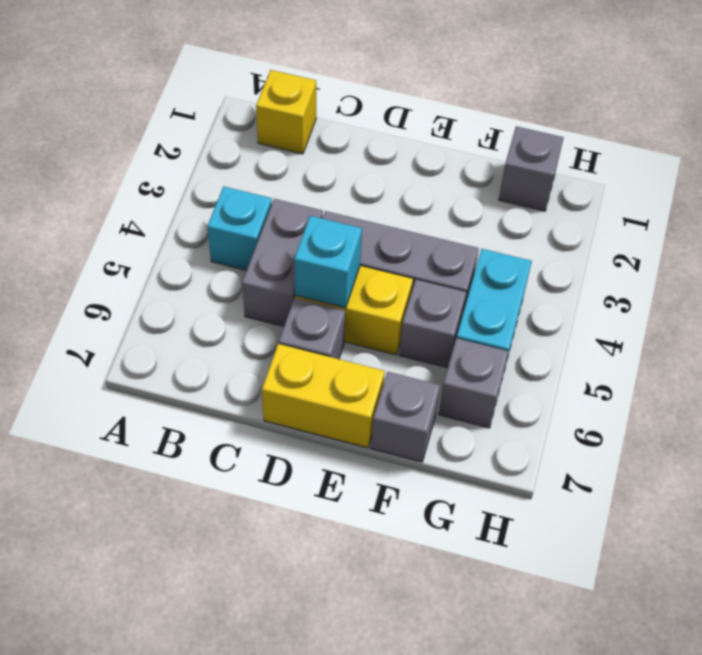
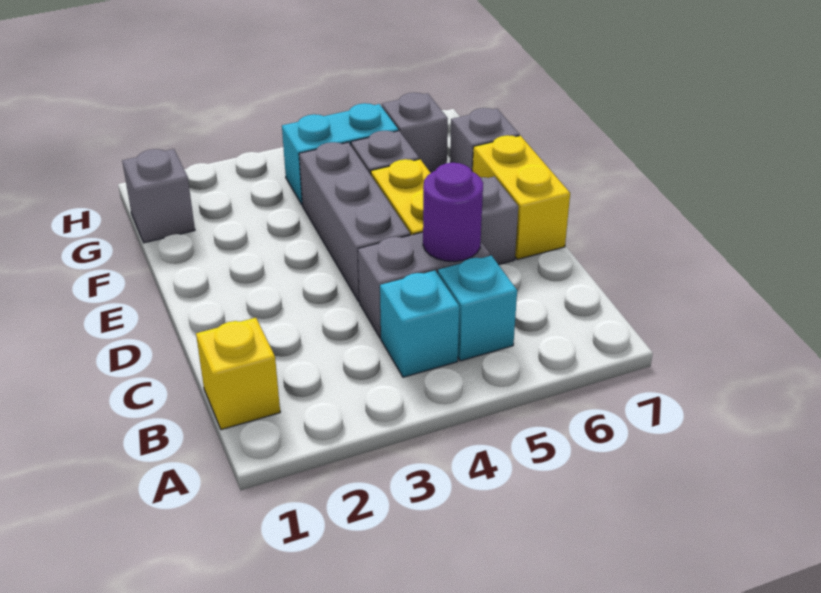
none -> purple 1x1 round brick [423,163,483,262]
cyan 1x1 brick [294,216,362,308] -> cyan 1x1 brick moved to [438,256,517,361]

